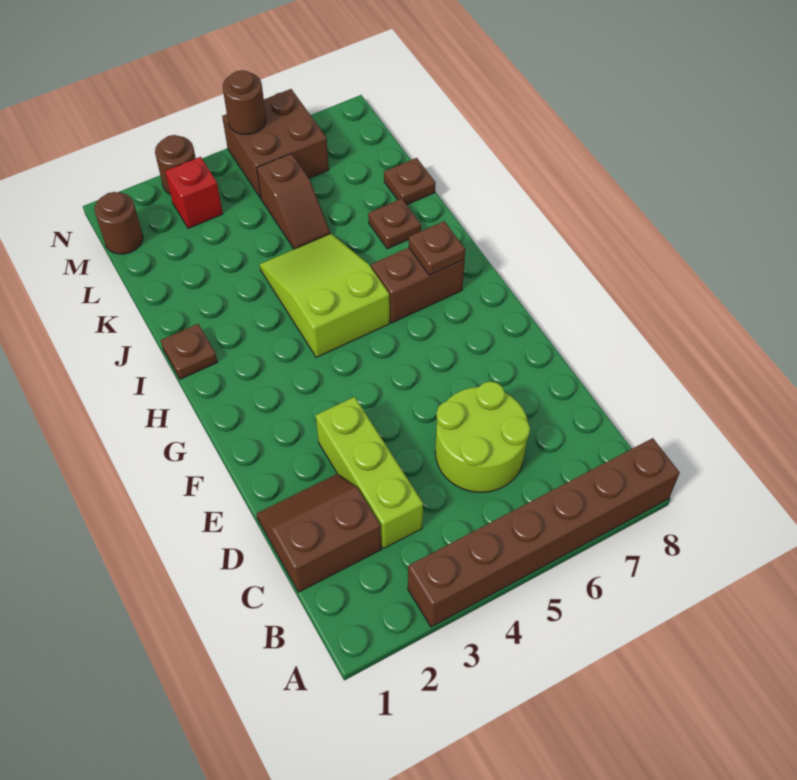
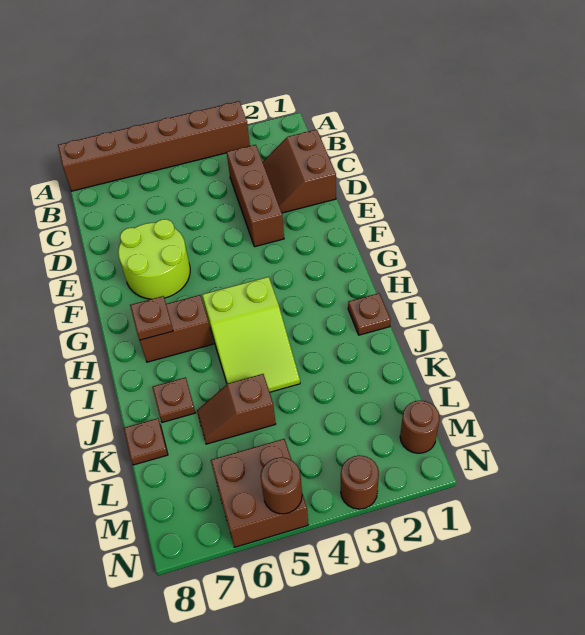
brown 2x2 slope [256,474,381,592] -> brown 2x2 slope turned to [263,130,336,213]
lime 1x3 brick [316,397,423,549] -> brown 1x3 brick [227,145,284,247]
lime 2x2 round brick [435,381,530,492] -> lime 2x2 round brick moved to [118,219,190,299]
brown 1x2 slope [257,153,330,249] -> brown 1x2 slope turned to [197,374,276,444]
red 1x1 brick [165,157,223,228] -> none

